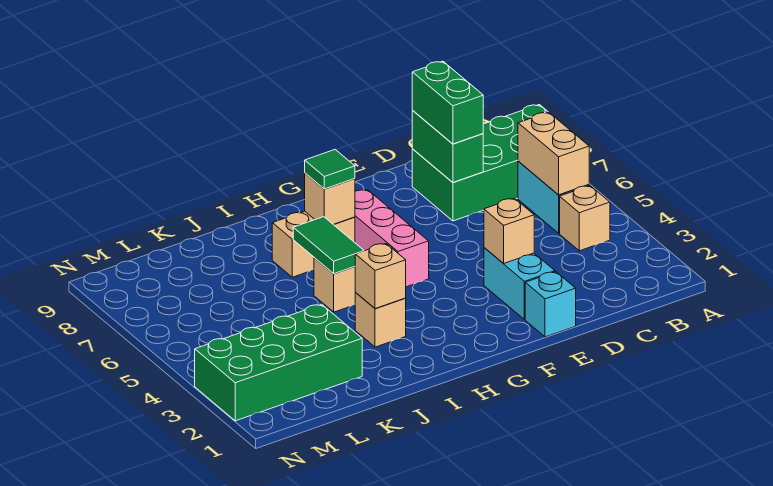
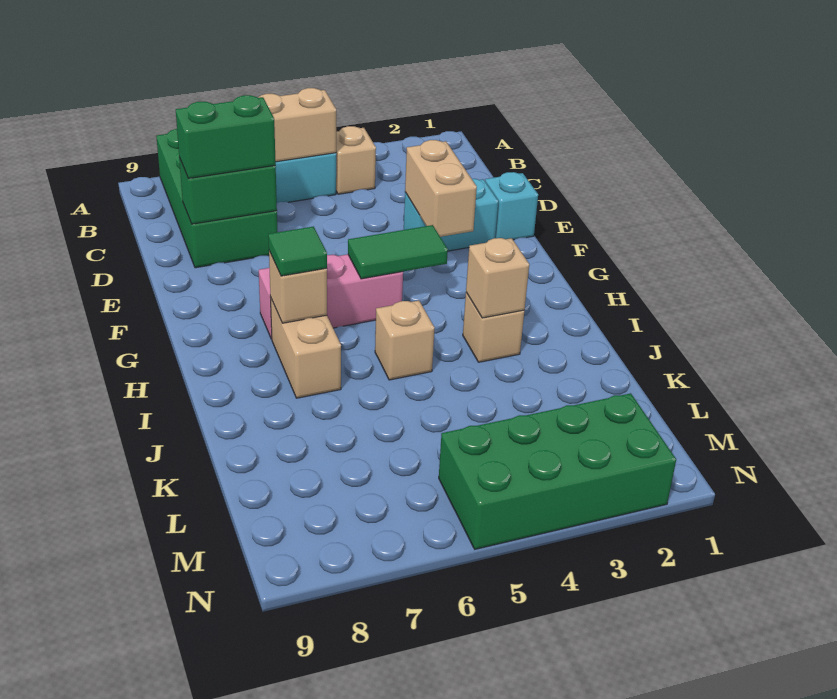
tan 1x1 brick [484,198,534,264] -> tan 1x2 brick [405,140,477,237]
green 1x2 tile [293,217,364,274] -> green 1x2 tile moved to [348,225,448,279]
green 2x4 brick [195,304,362,421] -> green 2x4 brick turned to [439,393,676,549]

